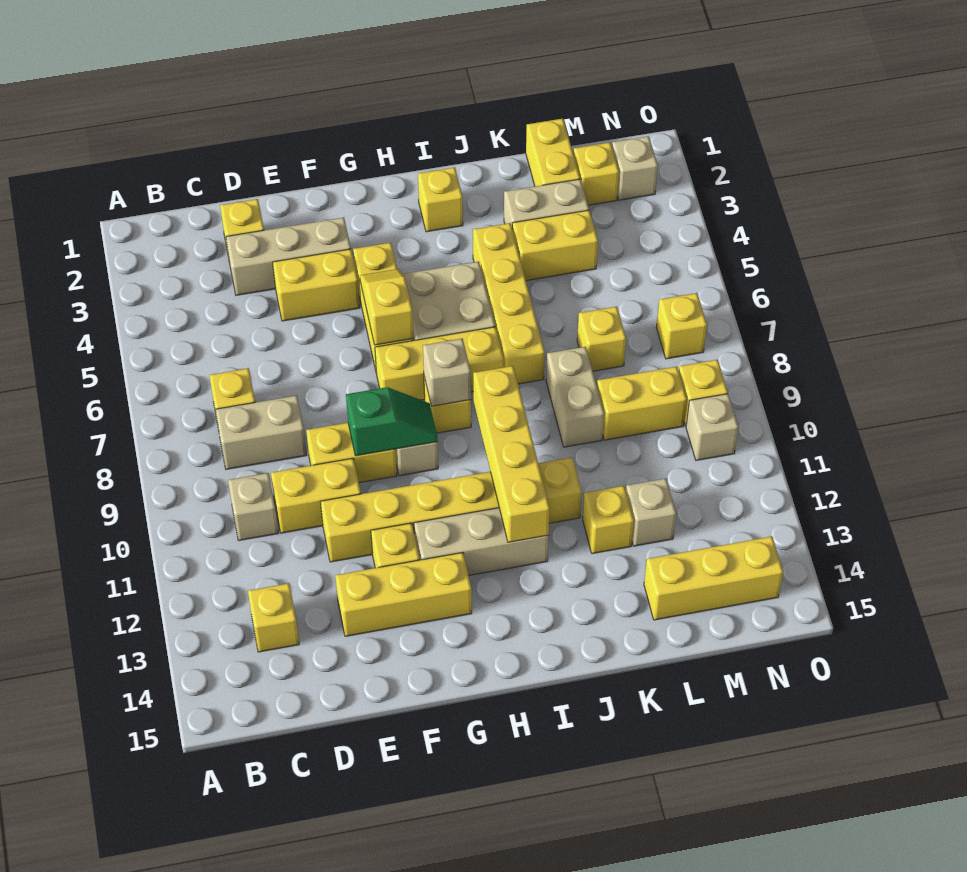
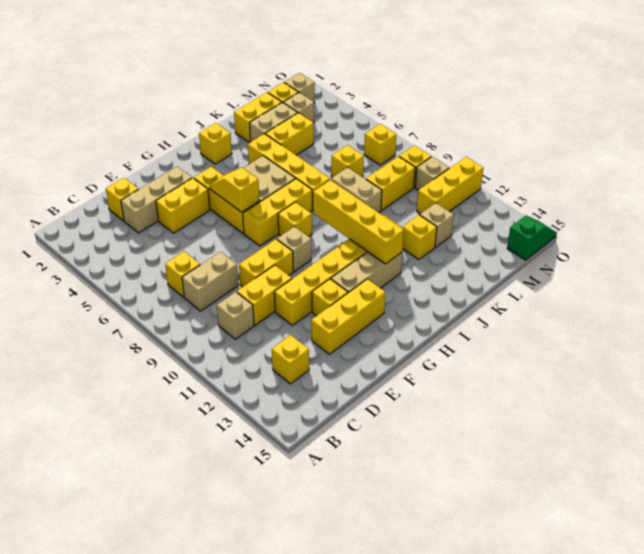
green 1x2 slope [346,387,438,456] -> green 1x2 slope moved to [507,216,557,260]
tan 1x1 brick [423,338,471,406] -> tan 1x1 brick moved to [283,93,314,123]
yellow 1x2 brick [526,119,580,186] -> yellow 1x2 brick turned to [234,93,282,143]
yellow 1x3 brick [644,536,783,620] -> yellow 1x3 brick moved to [417,157,483,214]

